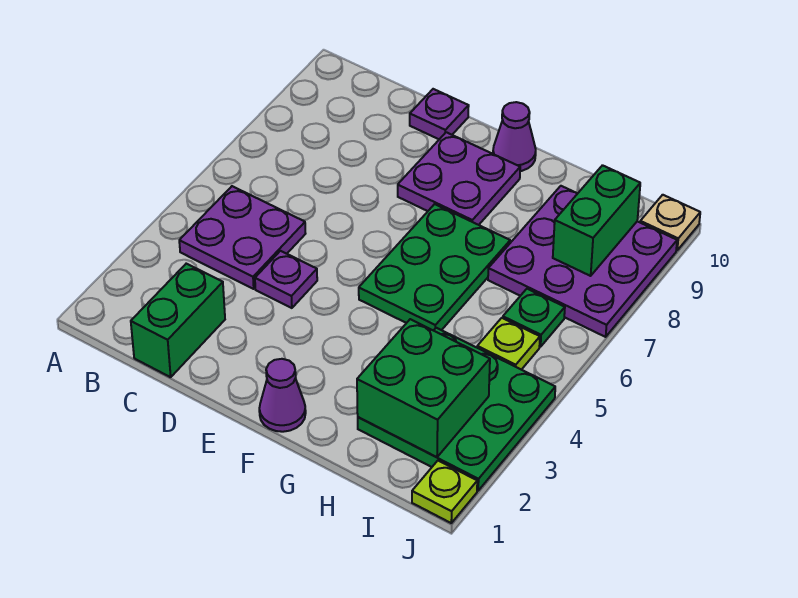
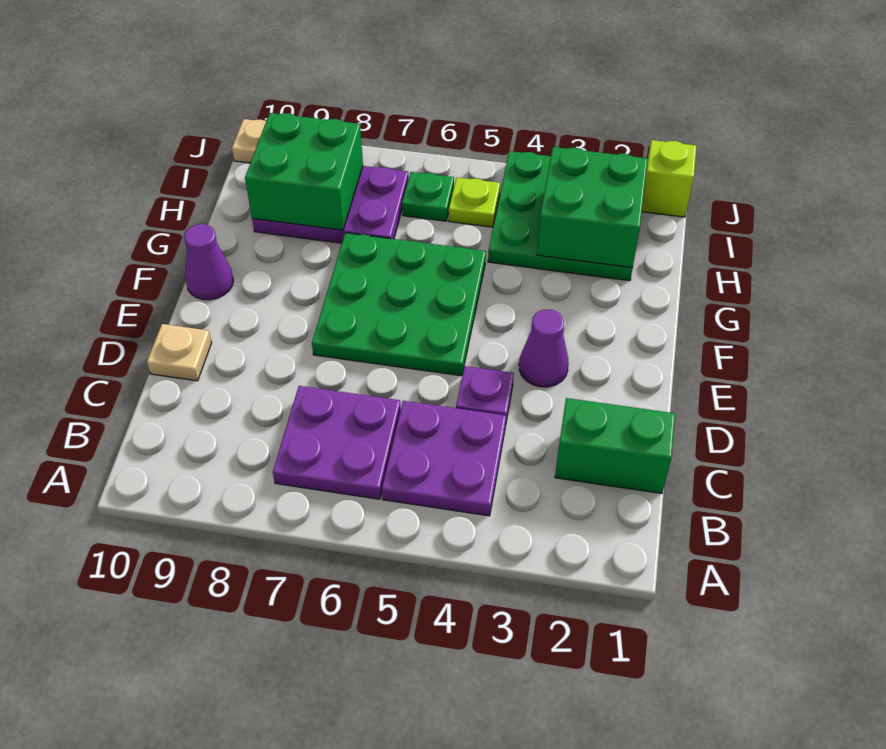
purple 1x1 plate [410,89,469,139] -> tan 1x1 plate [147,324,212,381]
purple 2x2 plate [398,132,520,225] -> purple 2x2 plate moved to [273,386,401,499]
purple 1x1 cone [259,359,306,432] -> purple 1x1 cone moved to [519,310,569,387]
green 2x3 plate [359,204,510,330] -> green 3x3 plate [312,233,486,376]
purple 3x3 plate [488,186,677,337] -> purple 2x3 plate [252,166,409,243]
green 1x2 brick [553,165,640,276] -> green 2x2 brick [245,113,363,230]
lime 1x1 plate [412,461,477,523] -> lime 1x1 brick [642,140,696,217]

